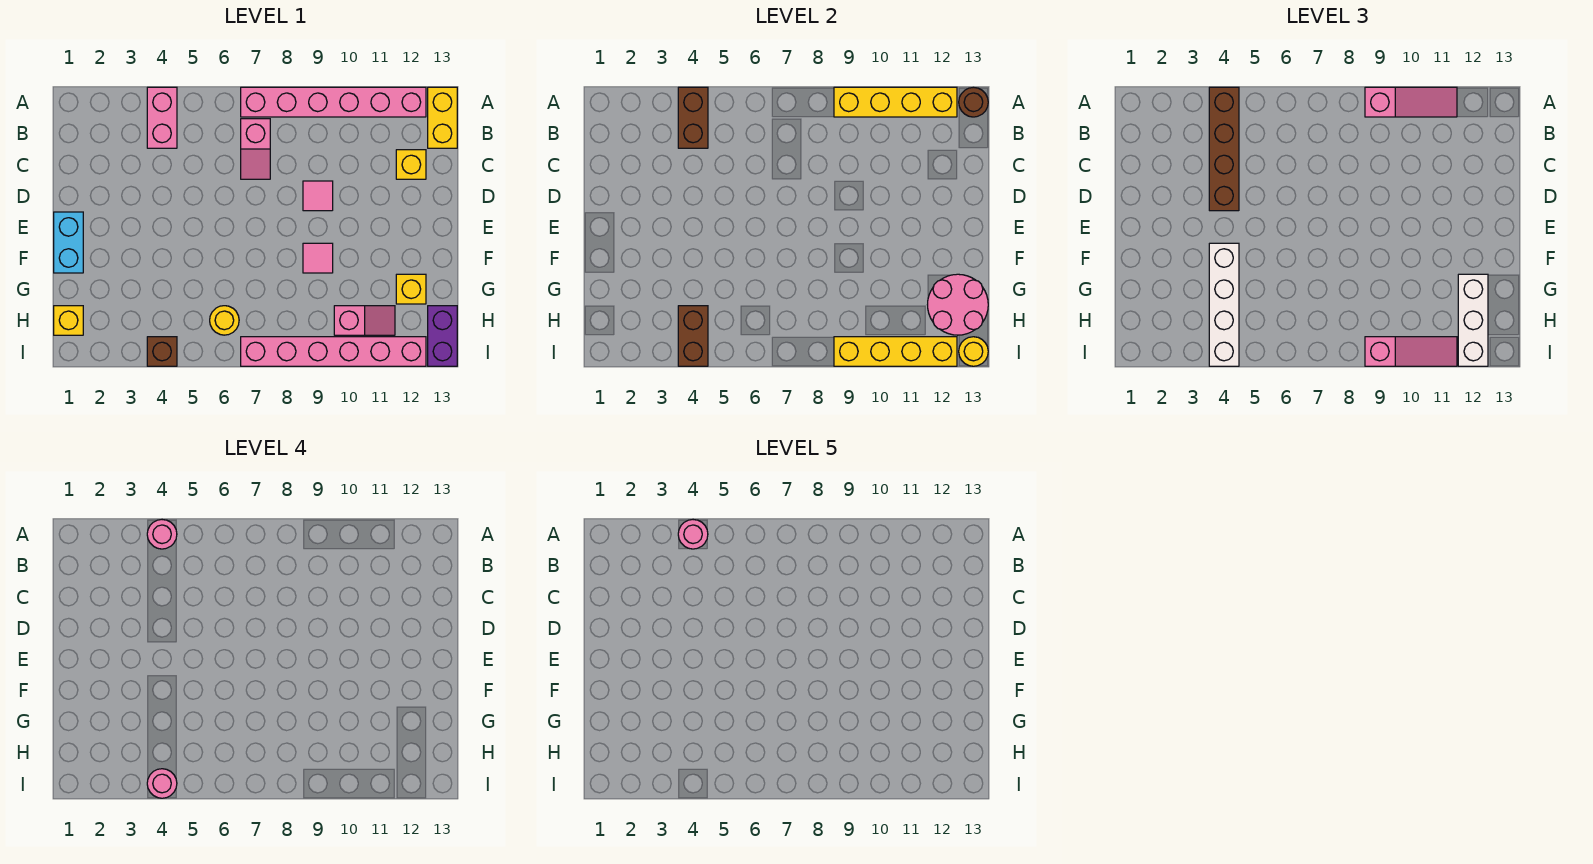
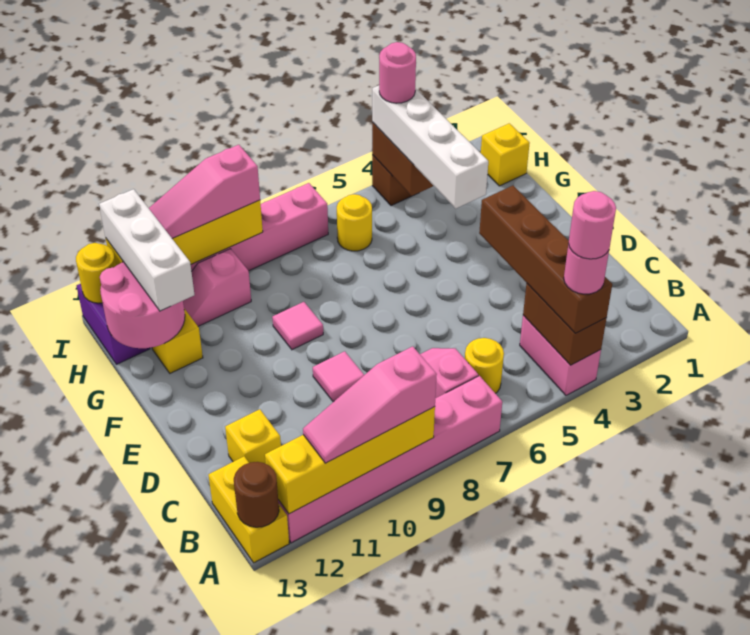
none -> yellow 1x1 round brick [465,338,504,393]
cyan 1x2 brick [54,212,83,273] -> none

